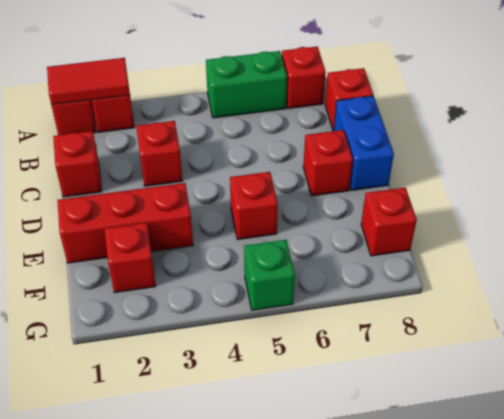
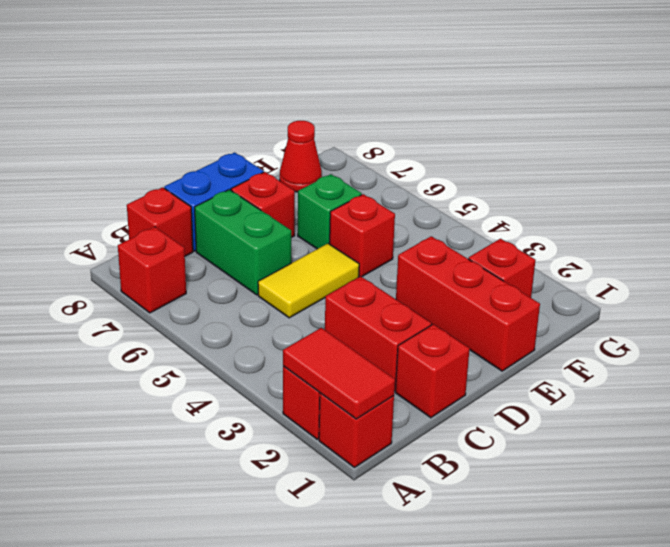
green 1x2 brick [206,51,287,118] -> green 1x2 brick moved to [195,190,291,295]
red 1x1 brick [136,121,182,186] -> red 1x2 brick [325,276,431,391]
none -> yellow 1x2 tile [258,244,359,318]
red 1x1 brick [361,188,417,256] -> red 1x1 cone [280,121,322,192]
green 1x1 brick [244,240,295,310] -> green 1x1 brick moved to [298,174,362,249]

